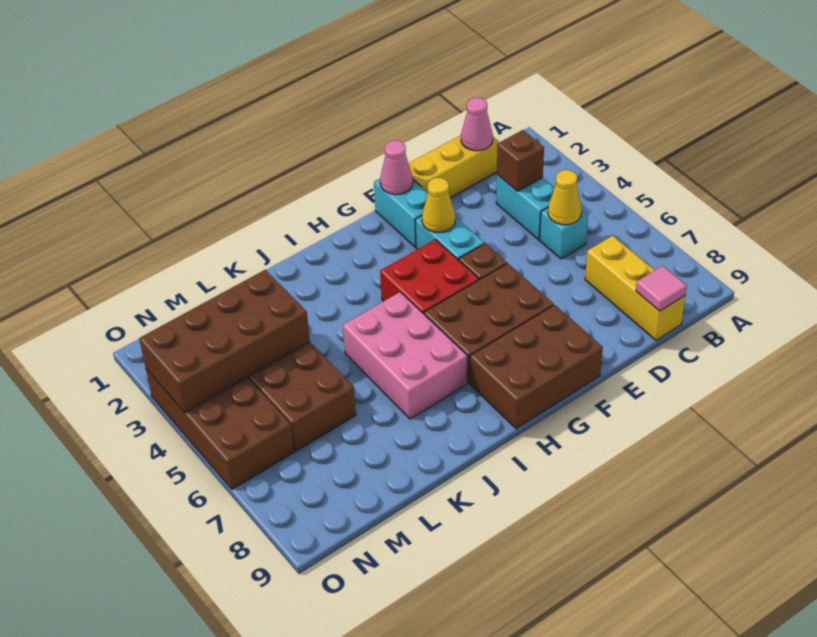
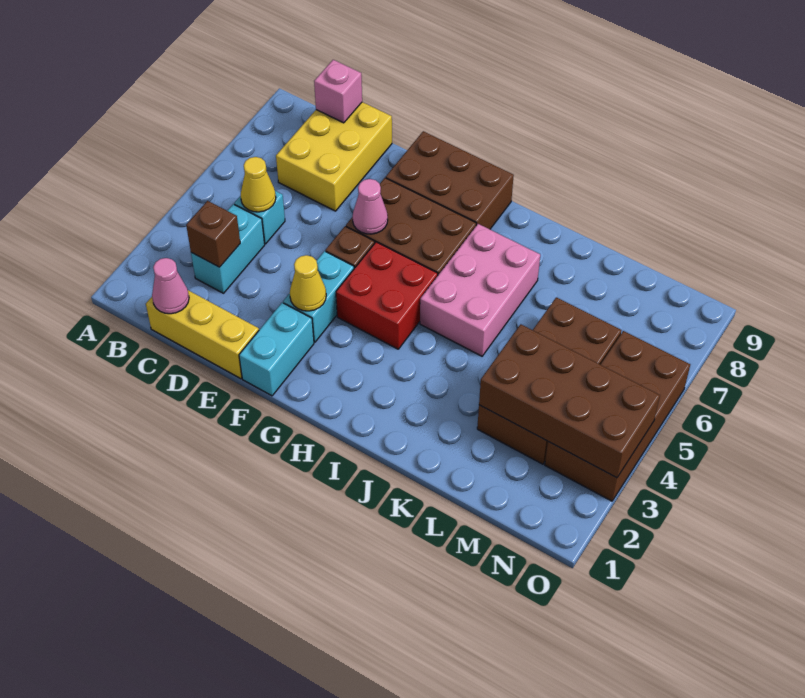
yellow 1x3 brick [585,236,685,340] -> yellow 2x3 brick [276,102,392,211]
pink 1x1 tile [636,266,687,311] -> pink 1x1 brick [314,60,362,123]
pink 1x1 cone [380,140,413,194] -> pink 1x1 cone moved to [353,179,388,234]

